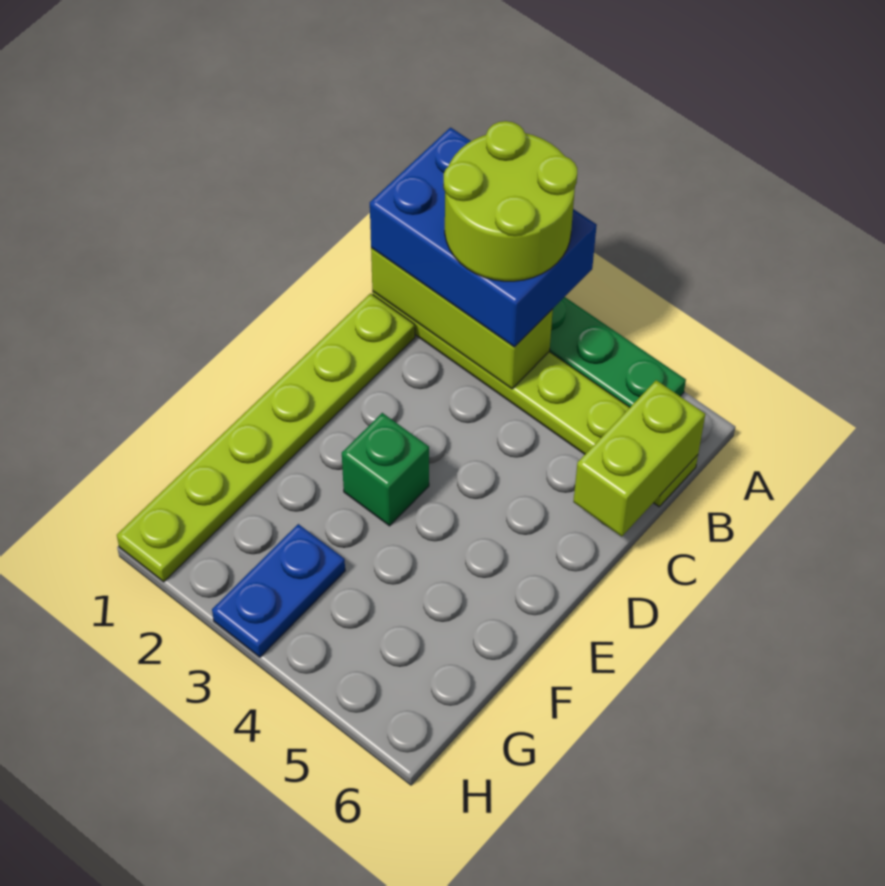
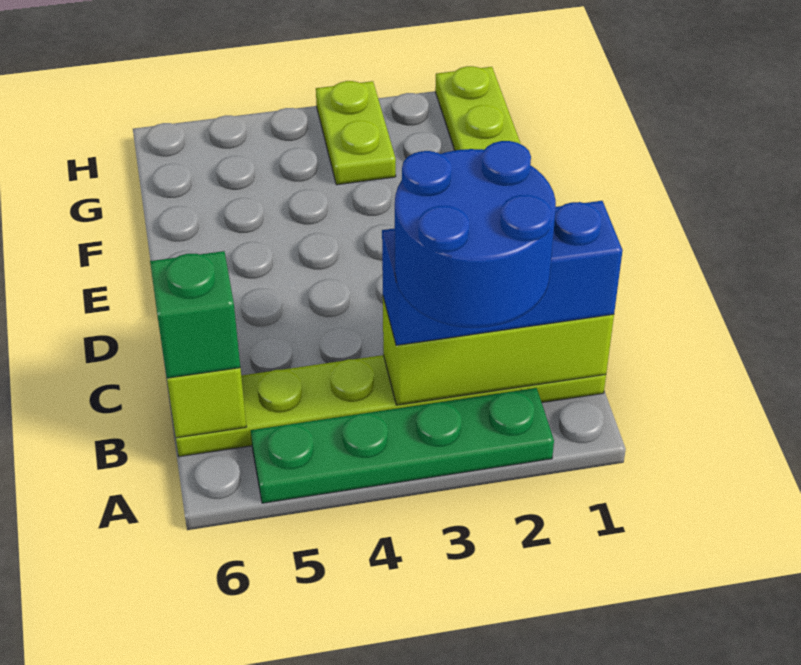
blue 2x3 brick [370,128,597,347] -> blue 1x3 brick [382,201,623,345]
lime 2x2 round brick [443,121,577,281] -> blue 2x2 round brick [395,141,556,328]
green 1x1 brick [342,413,429,526] -> green 1x1 brick moved to [150,251,240,378]
blue 1x2 plate [212,524,345,657] -> lime 1x2 plate [316,81,396,185]

